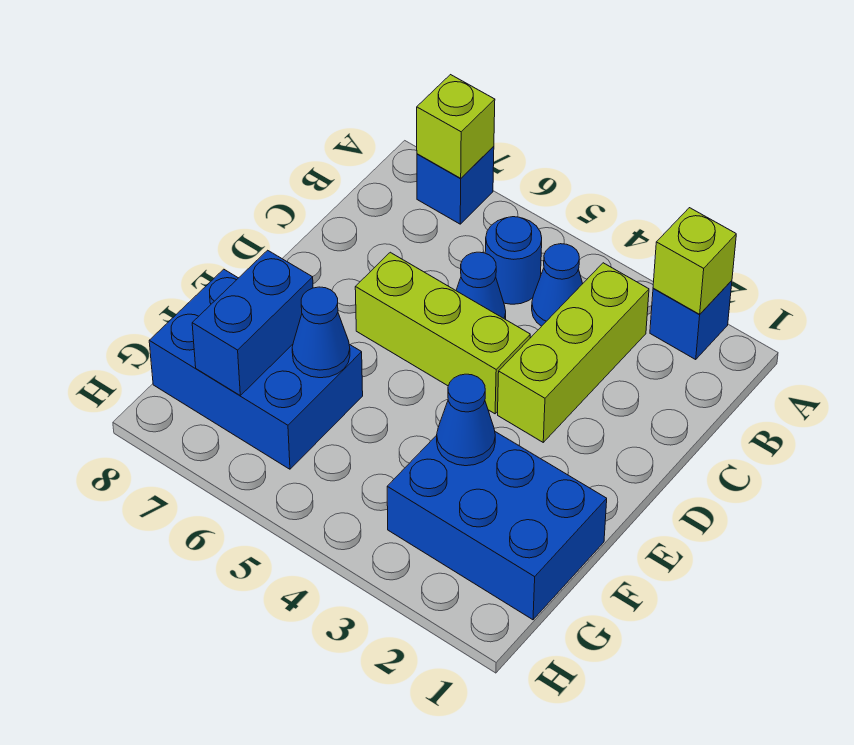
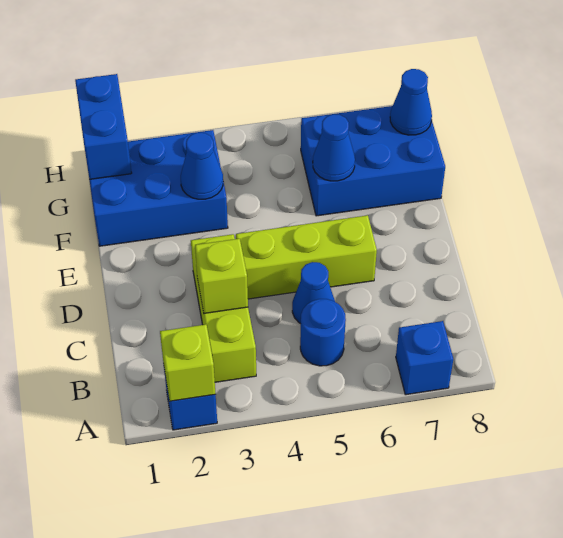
lime 1x1 brick [417,75,495,178] -> lime 1x1 brick moved to [195,239,248,313]
blue 1x1 cone [532,244,583,326] -> blue 1x1 cone moved to [390,69,432,135]
blue 1x2 brick [192,250,313,395] -> blue 1x2 brick moved to [75,74,132,179]

